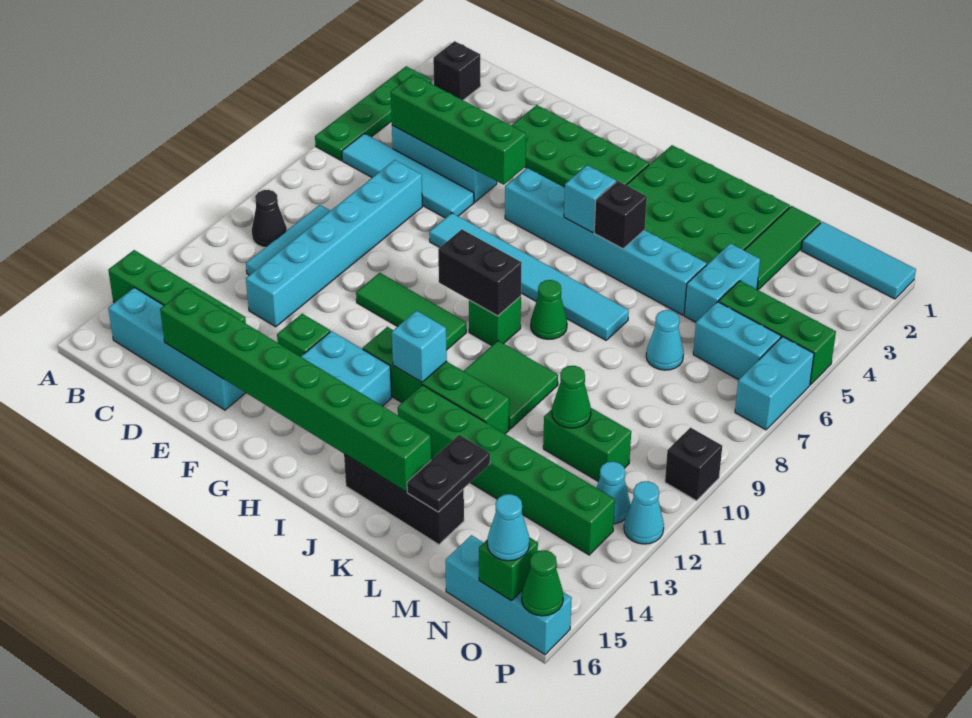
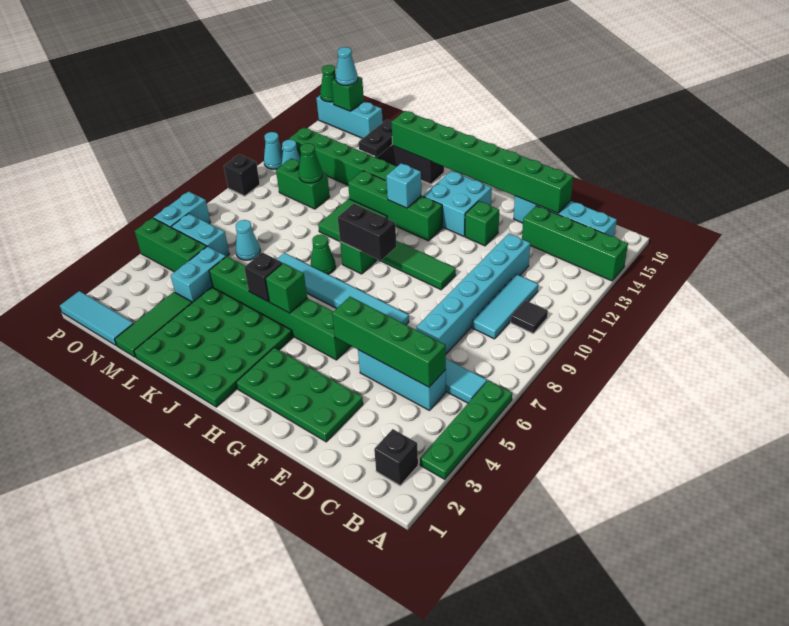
black 1x1 cone [252,190,287,247] -> black 1x1 tile [511,300,548,334]
cyan 1x6 brick [505,168,707,315] -> green 1x6 brick [209,256,351,360]
cyan 1x1 brick [564,165,616,233] -> green 1x1 brick [265,263,307,313]

